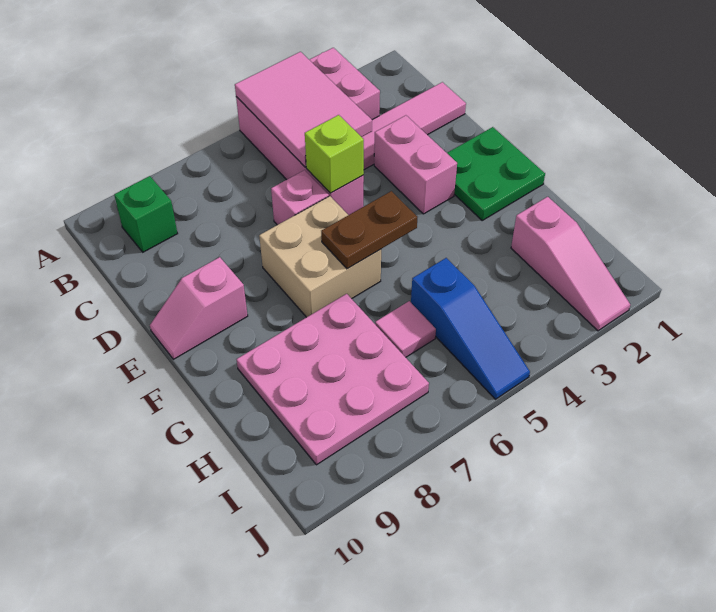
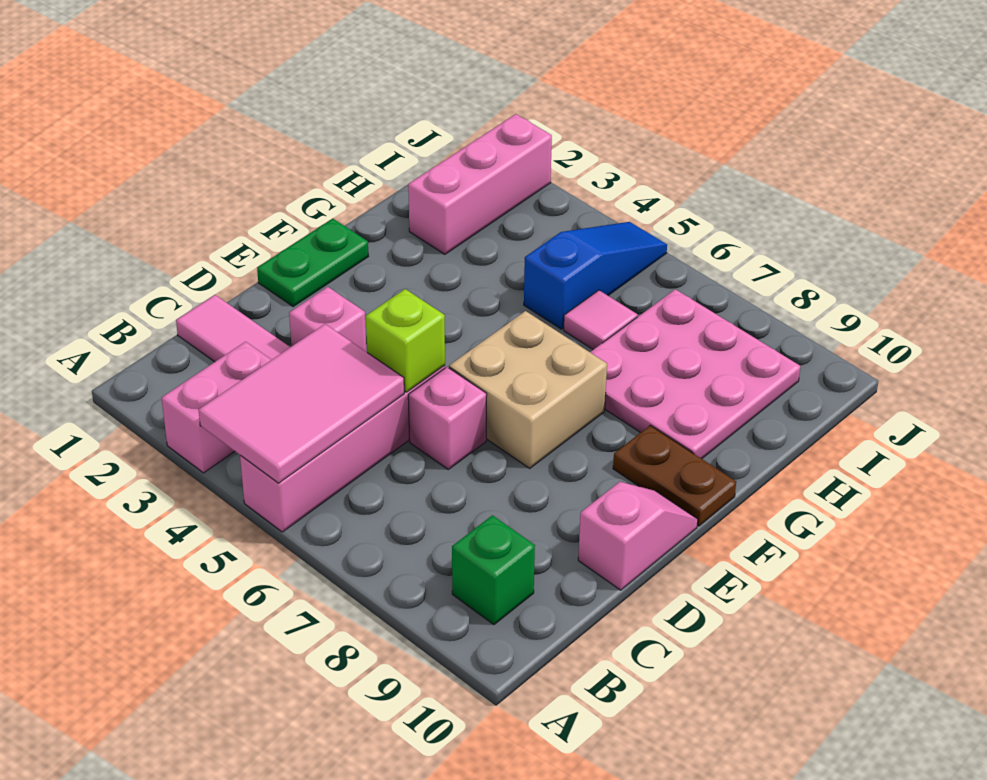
pink 1x2 brick [374,115,457,214] -> pink 1x1 brick [289,287,366,351]
green 2x2 plate [447,127,545,220] -> green 1x2 plate [257,219,369,307]
pink 1x2 slope [150,257,248,359] -> pink 1x2 slope turned to [578,482,698,590]
brown 1x2 plate [321,191,417,269] -> brown 1x2 plate moved to [613,425,736,526]
pink 1x3 slope [511,197,630,331] -> pink 1x3 brick [408,114,552,254]

